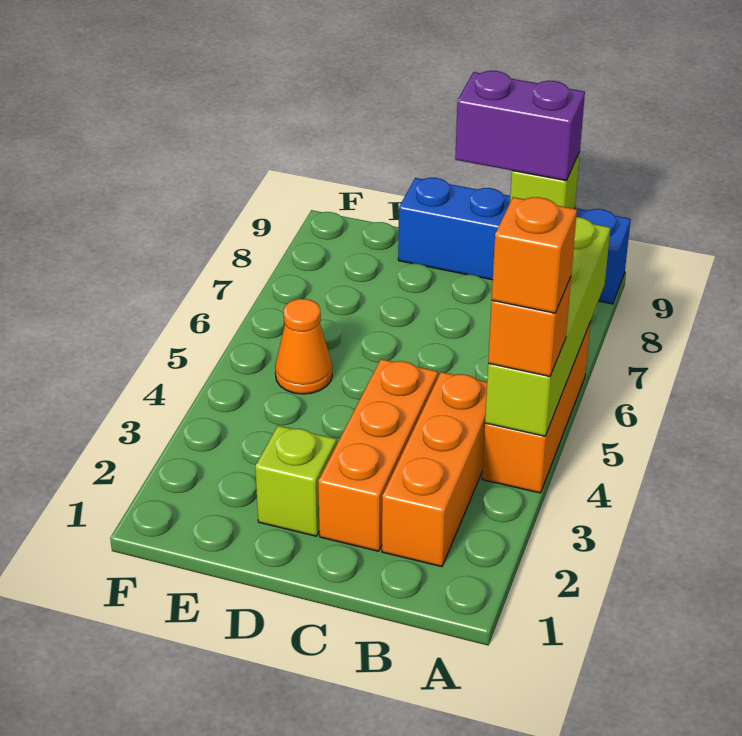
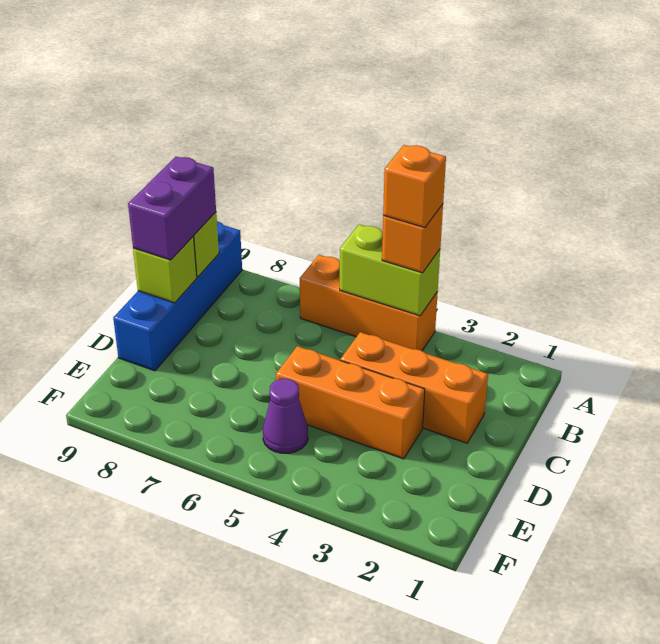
lime 1x4 brick [485,217,610,436] -> lime 1x2 brick [340,224,440,316]
orange 1x3 brick [382,372,487,567] -> orange 1x3 brick moved to [276,346,425,459]
lime 1x1 brick [255,426,336,536] -> lime 1x1 brick moved to [133,237,197,303]
orange 1x1 cone [275,299,332,394] -> purple 1x1 cone [263,379,308,453]

